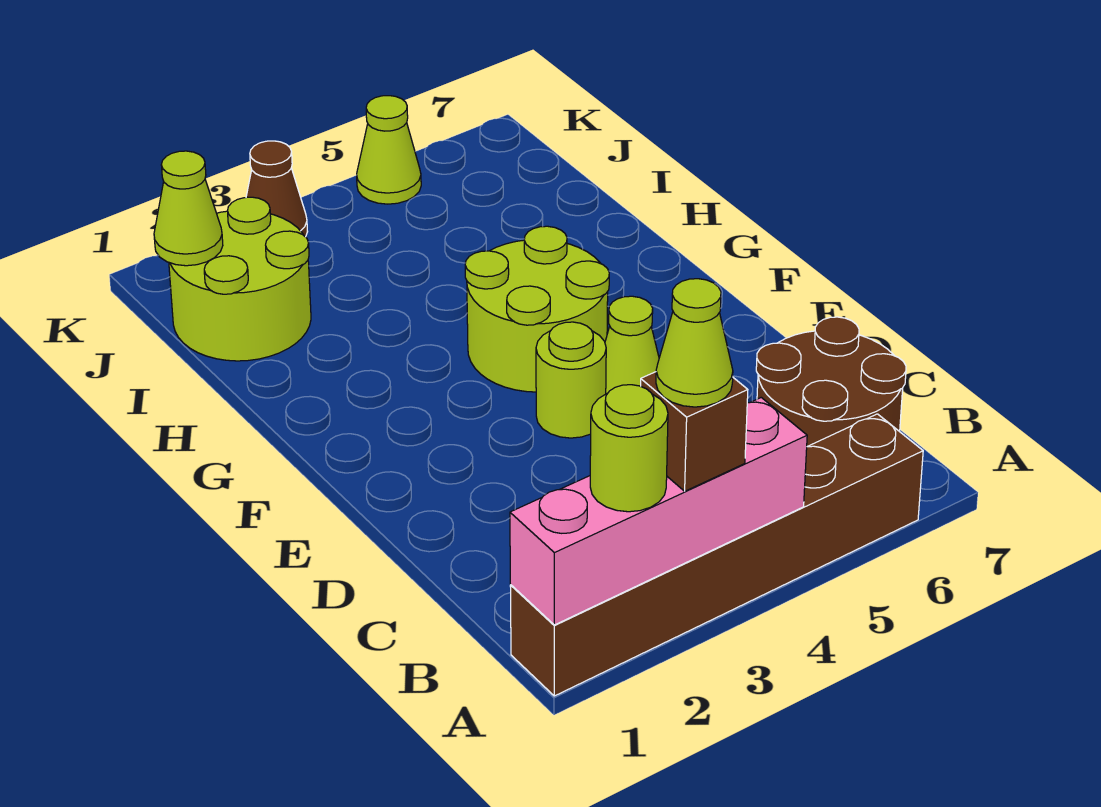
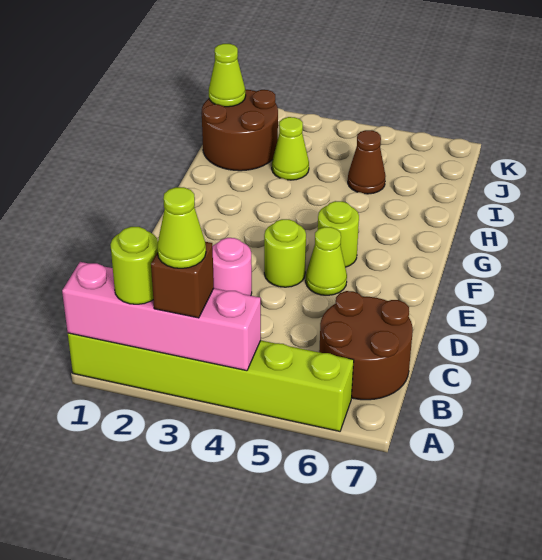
brown 1x6 brick [510,414,923,696] -> lime 1x6 brick [68,333,354,431]
none -> pink 1x1 round brick [212,238,252,296]
lime 2x2 round brick [465,226,609,392] -> lime 1x1 round brick [318,201,359,267]
lime 2x2 round brick [169,197,311,361] -> brown 2x2 round brick [202,89,278,171]
brown 1x1 cone [246,141,308,237] -> brown 1x1 cone moved to [348,130,385,194]
lime 1x1 cone [357,96,421,204] -> lime 1x1 cone moved to [272,117,309,180]

